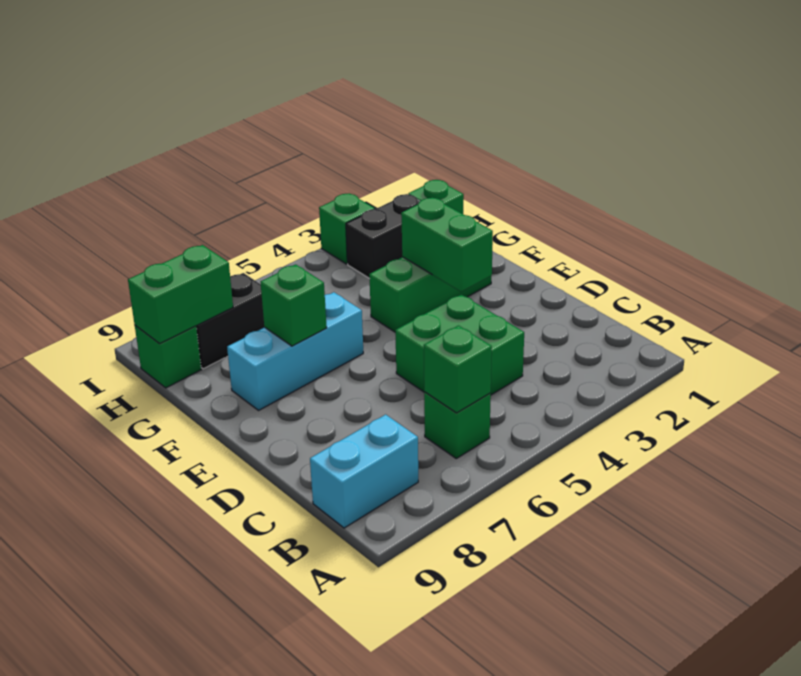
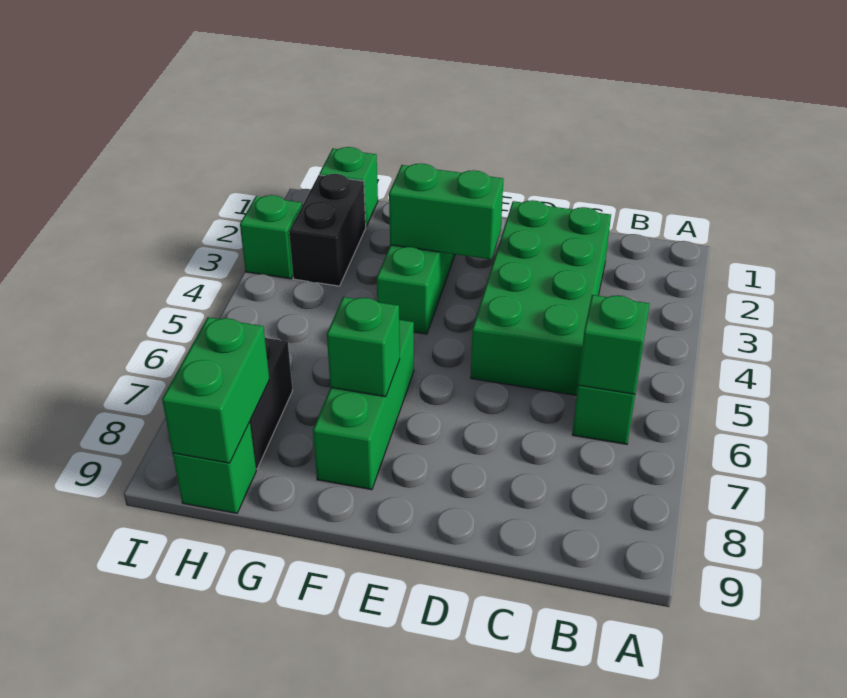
cyan 1x2 brick [310,414,418,528] -> none
green 2x2 brick [395,294,524,395] -> green 2x4 brick [471,200,611,396]
cyan 1x3 brick [227,292,363,410] -> green 1x3 brick [313,320,414,490]

